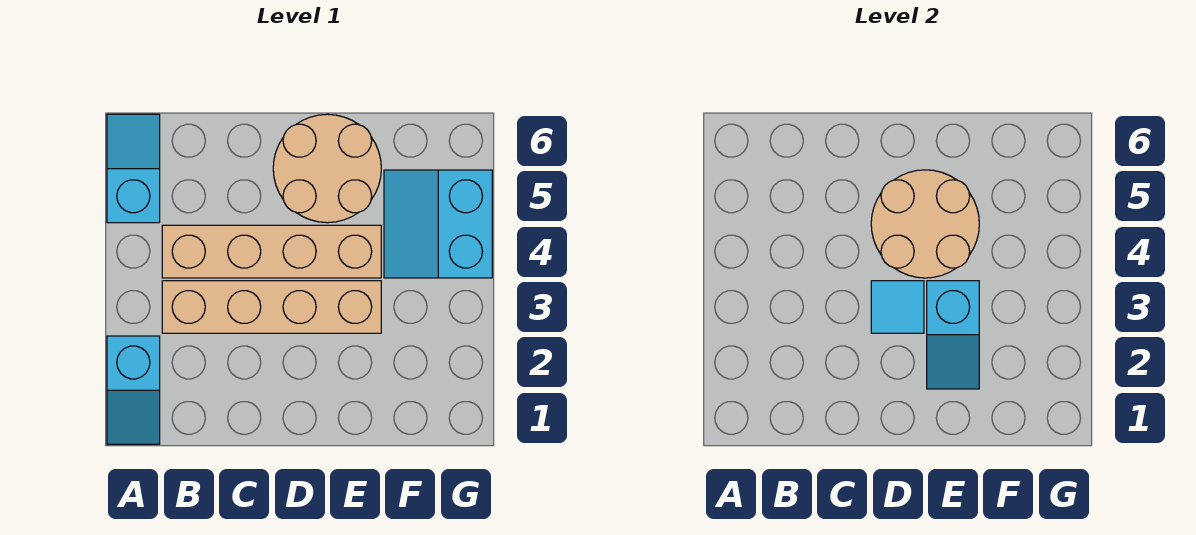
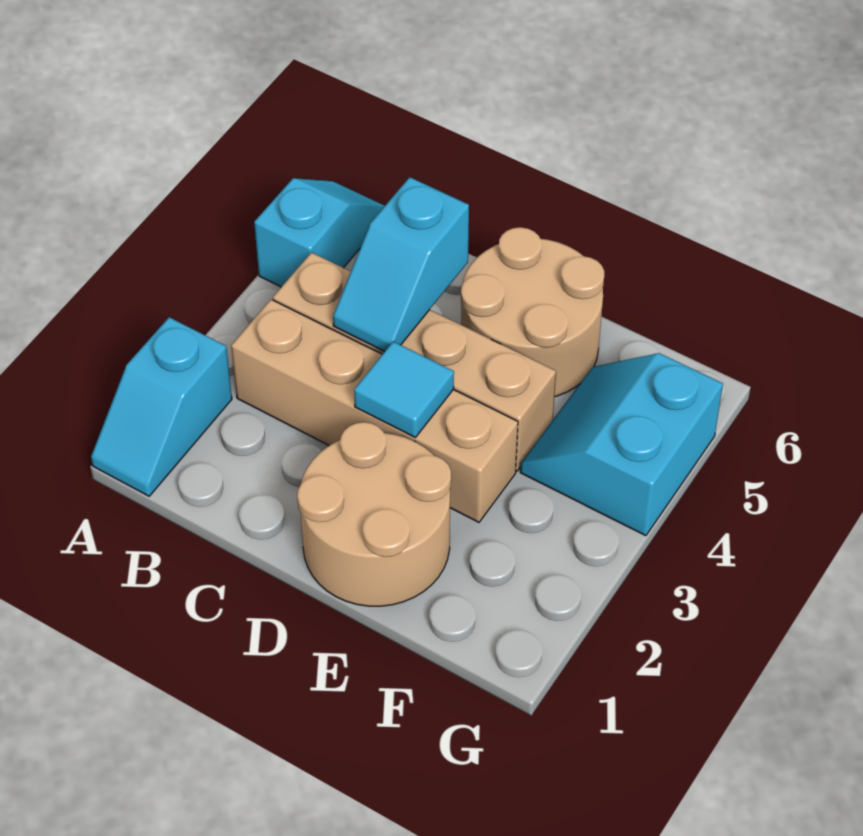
tan 2x2 round brick [871,170,979,278] -> tan 2x2 round brick moved to [297,422,451,606]
cyan 1x2 slope [927,281,979,389] -> cyan 1x2 slope moved to [333,177,469,352]

